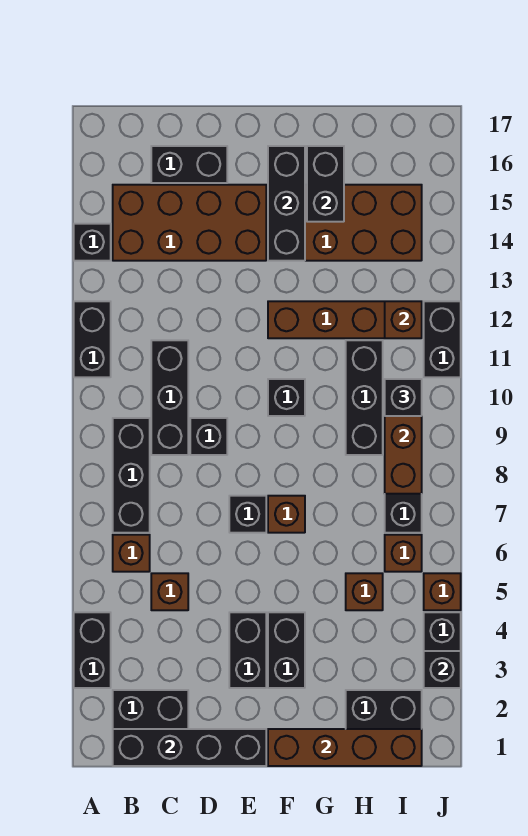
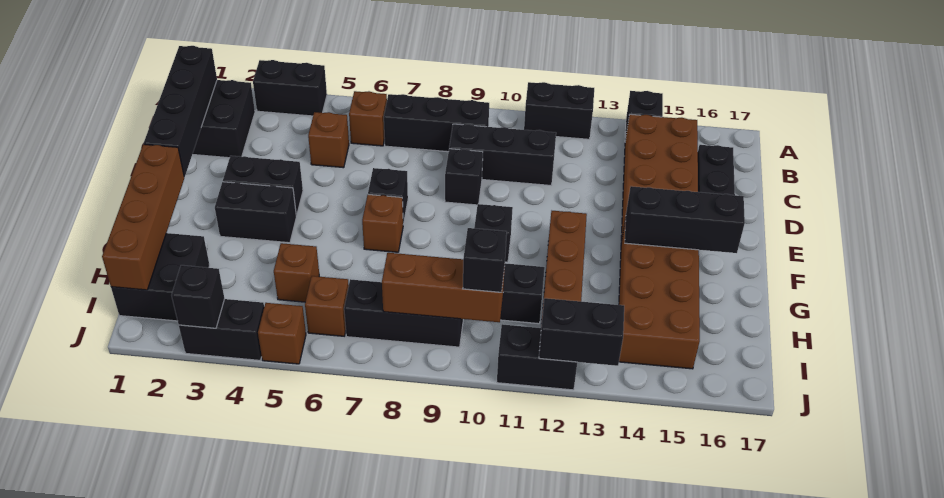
black 1x2 brick [307,146,344,222] -> black 1x2 brick moved to [539,298,624,366]
brown 1x1 brick [385,301,422,338] -> none

